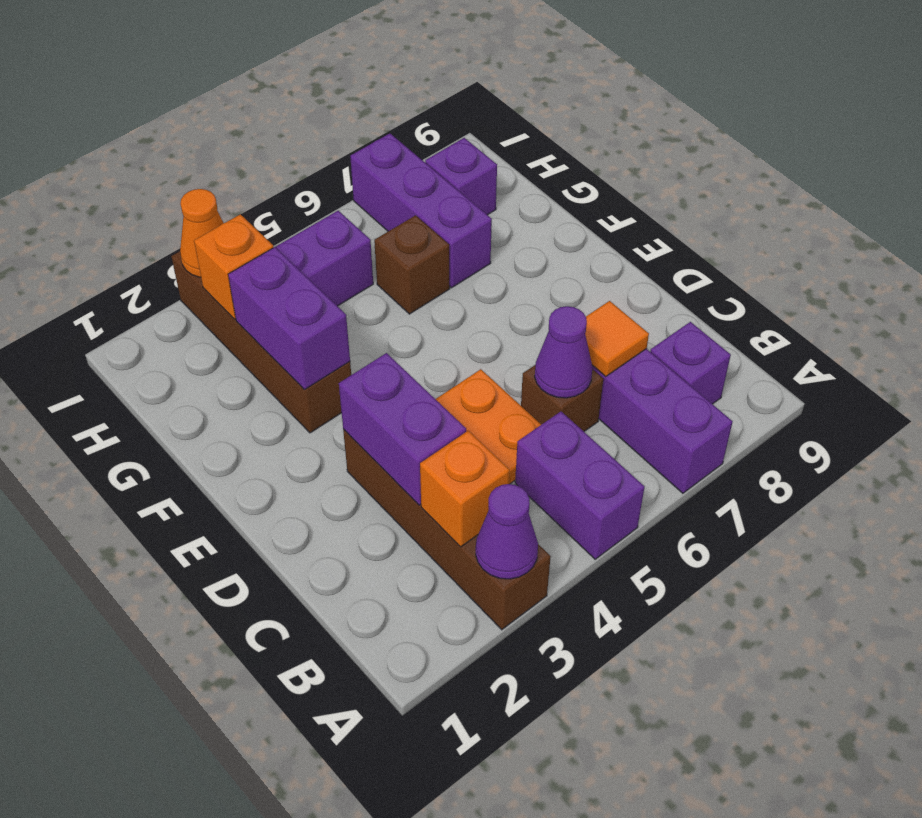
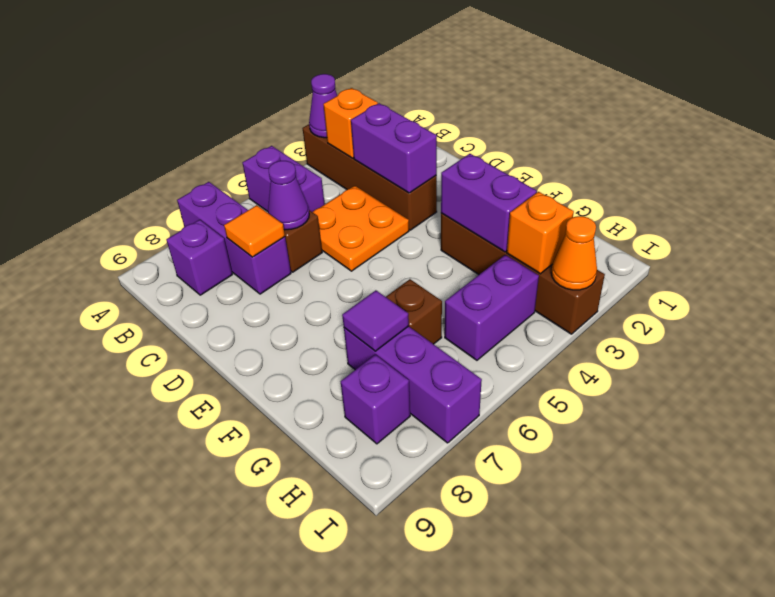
none -> purple 1x1 tile [342,290,409,351]

